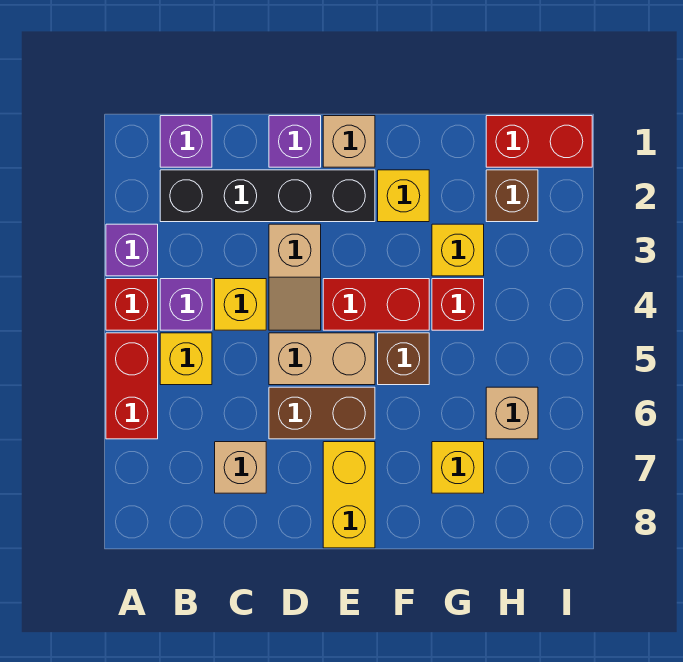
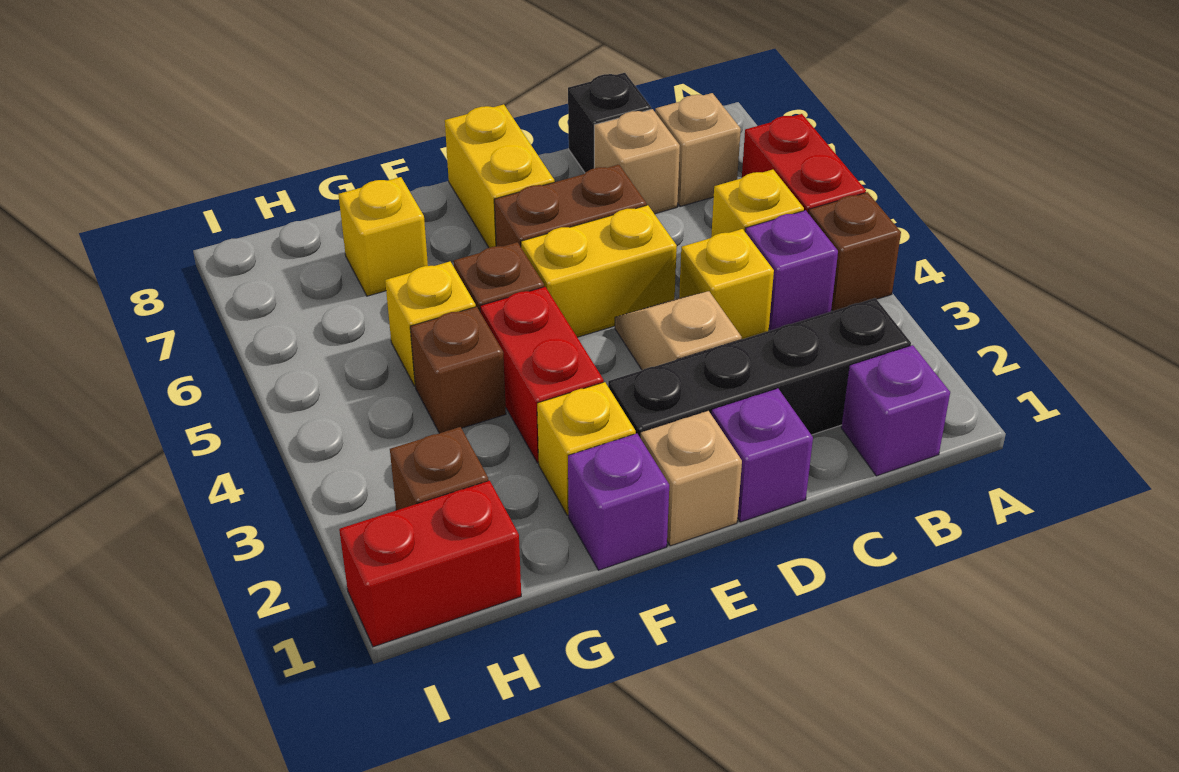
purple 1x1 brick [106,224,158,276] -> purple 1x1 brick moved to [568,434,669,570]
red 1x1 brick [106,279,158,330] -> brown 1x1 brick [808,192,901,311]
none -> black 1x1 brick [568,73,651,173]
tan 1x2 brick [269,333,375,385] -> yellow 1x2 brick [521,205,677,337]
red 1x2 brick [323,279,429,330] -> red 1x2 brick turned to [480,287,604,463]
yellow 1x1 brick [432,224,484,276] -> yellow 1x1 brick moved to [385,262,476,386]
red 1x1 brick [432,279,484,330] -> brown 1x1 brick [410,307,506,433]
tan 1x1 brick [486,387,538,439] -> tan 1x1 brick moved to [655,93,741,206]

